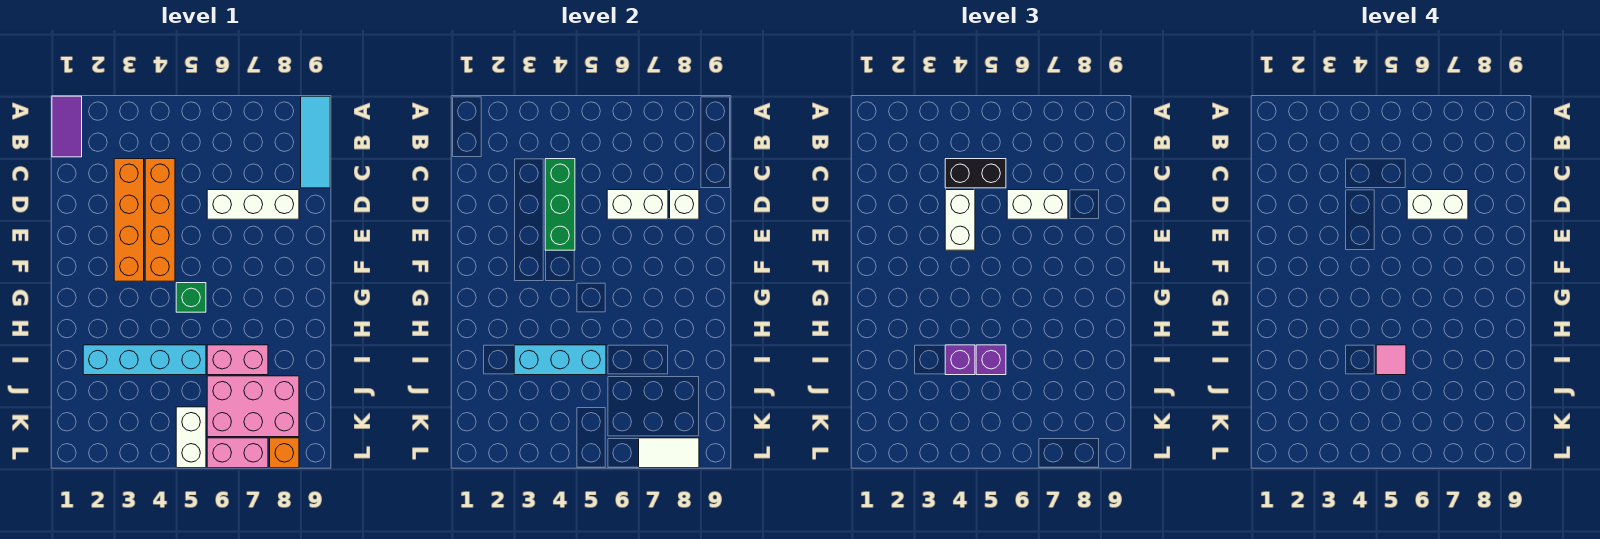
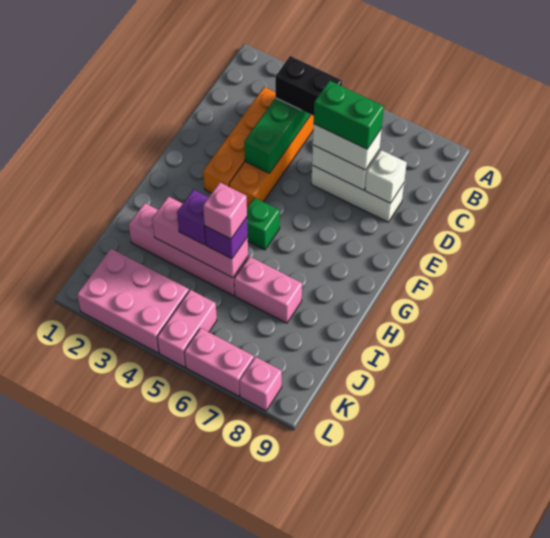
purple 1x2 tile [52,96,82,157] -> none
cyan 1x3 tile [301,96,330,188] -> none
white 1x2 brick [945,190,975,250] -> none
white 1x2 brick [1407,190,1468,219] -> green 1x2 brick [314,81,384,149]
cyan 1x4 brick [83,345,206,375] -> pink 1x4 brick [129,203,248,296]
cyan 1x3 brick [514,345,606,375] -> pink 1x3 brick [152,196,248,278]
pink 1x1 tile [1376,345,1406,375] -> pink 1x1 brick [203,182,247,239]
pink 2x3 brick [207,376,299,437] -> pink 2x3 brick moved to [77,249,189,353]
white 1x2 brick [176,407,206,468] -> pink 1x2 brick [157,290,217,367]
white 1x2 tile [639,438,699,468] -> none
orange 1x1 brick [270,438,299,468] -> pink 1x1 brick [240,357,282,411]

